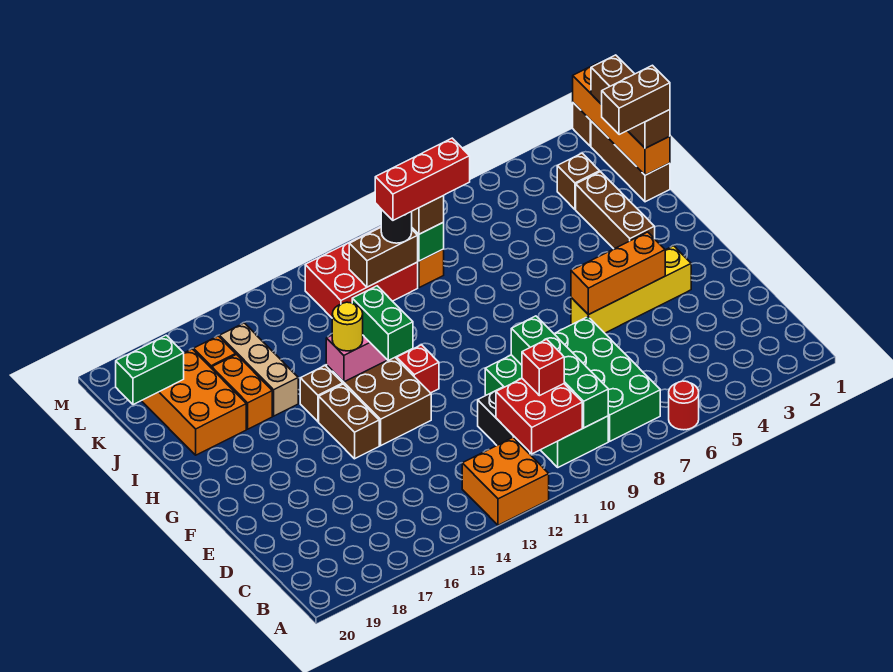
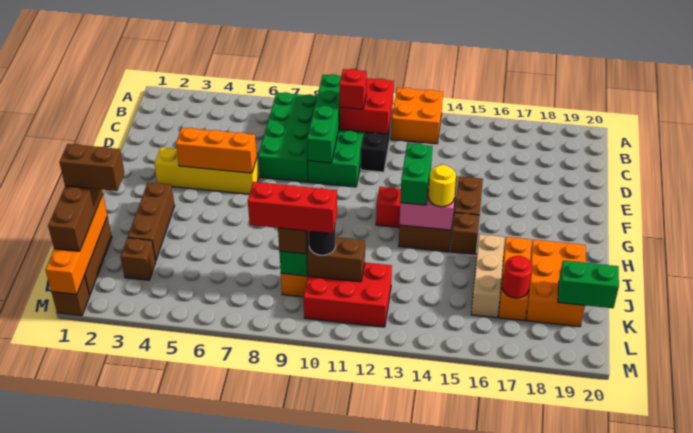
red 1x1 round brick [669,381,699,430] -> red 1x1 round brick moved to [502,256,532,298]

